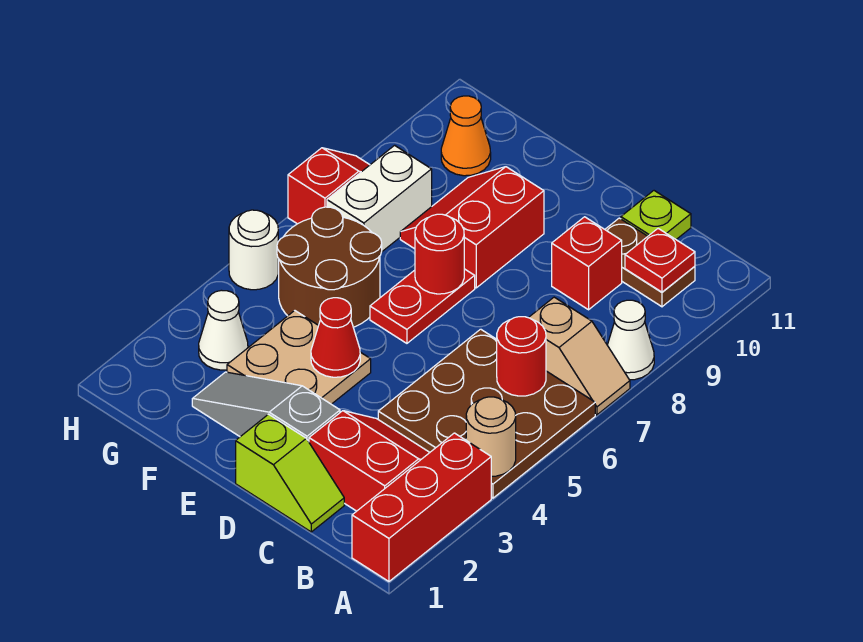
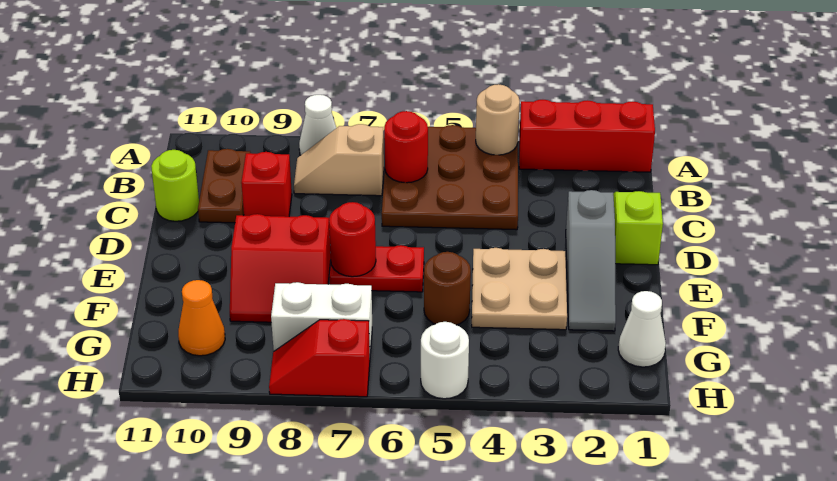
tan 1x2 slope [529,297,630,415] -> tan 1x2 slope turned to [294,124,384,196]
red 2x2 slope [309,411,430,511] -> none
red 1x1 plate [625,229,695,292] -> none
lime 1x1 plate [621,191,691,239] -> lime 1x1 round brick [151,150,199,221]
red 1x1 cone [311,298,360,377] -> none
brown 2x2 round brick [277,207,382,327] -> brown 1x1 round brick [424,252,471,325]
white 1x1 cone [199,290,248,370] -> white 1x1 cone moved to [618,291,666,367]

